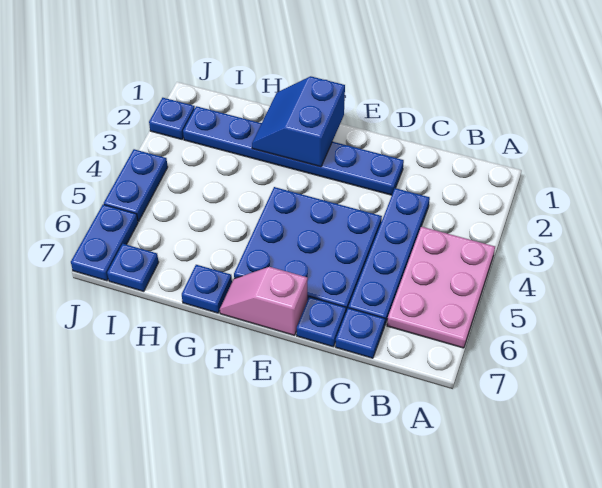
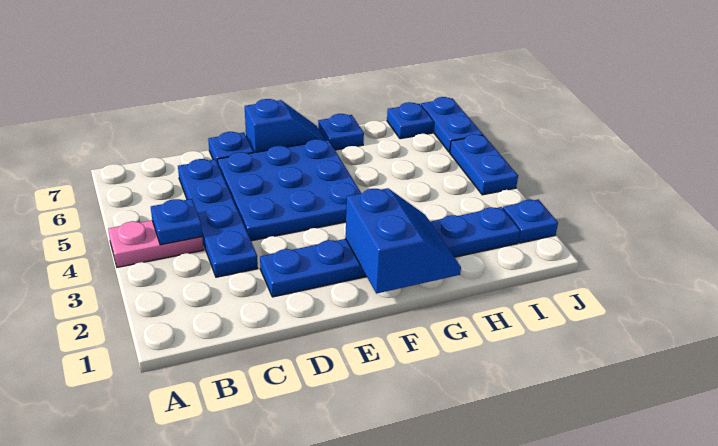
pink 2x3 plate [387,227,495,348] -> pink 1x2 plate [108,220,204,267]
blue 1x1 plate [335,308,385,358] -> blue 1x1 plate moved to [151,199,202,245]
pink 1x2 slope [220,267,308,335] -> blue 1x2 slope [245,99,325,153]

